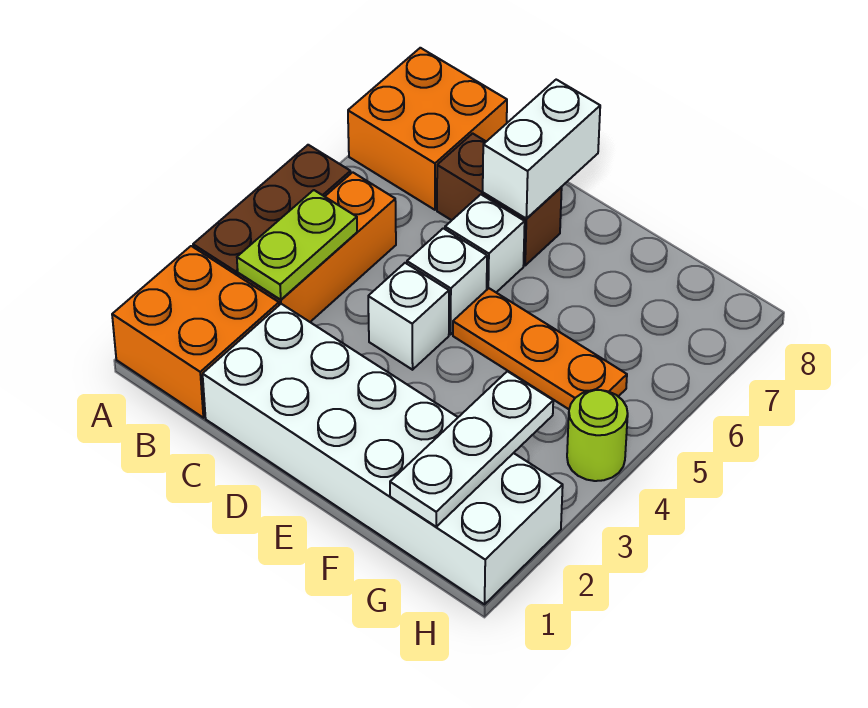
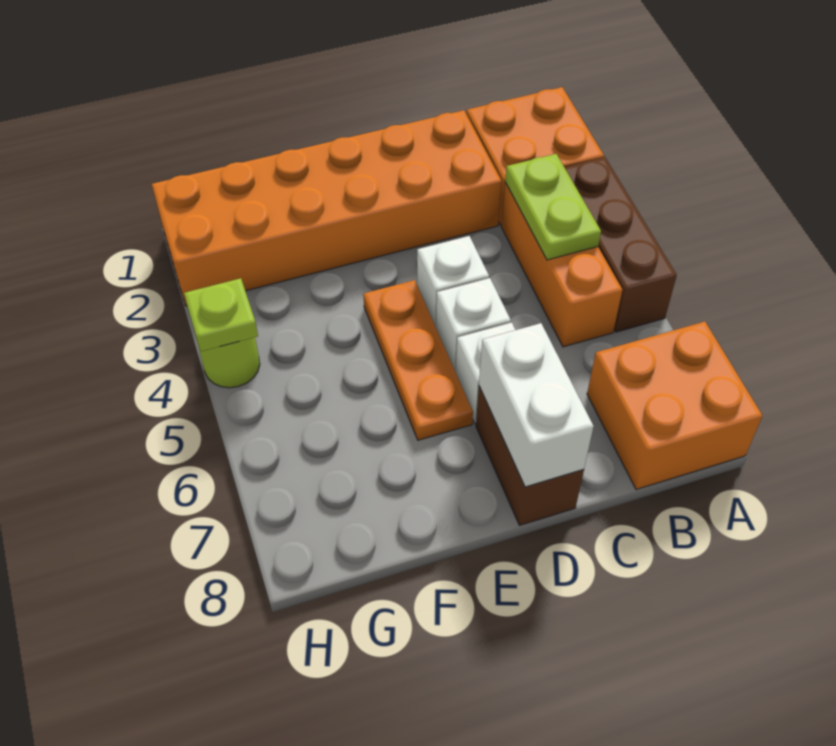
white 2x6 brick [203,304,563,604] -> orange 2x6 brick [152,110,502,306]
brown 1x2 brick [437,133,562,265] -> brown 1x2 brick turned to [476,387,584,525]
orange 1x3 plate [453,288,627,409] -> orange 1x3 plate turned to [363,280,473,440]
white 1x3 plate [390,371,553,527] -> none
none -> lime 1x1 plate [184,278,258,351]

